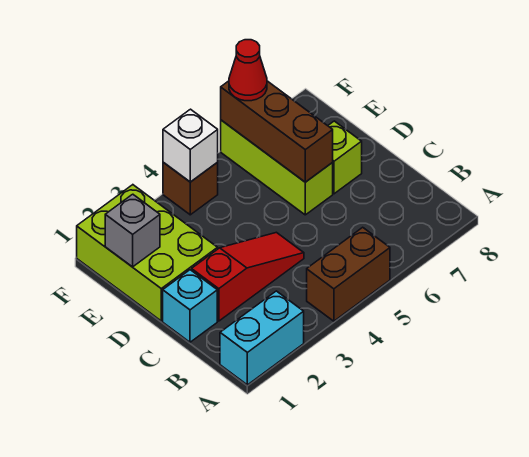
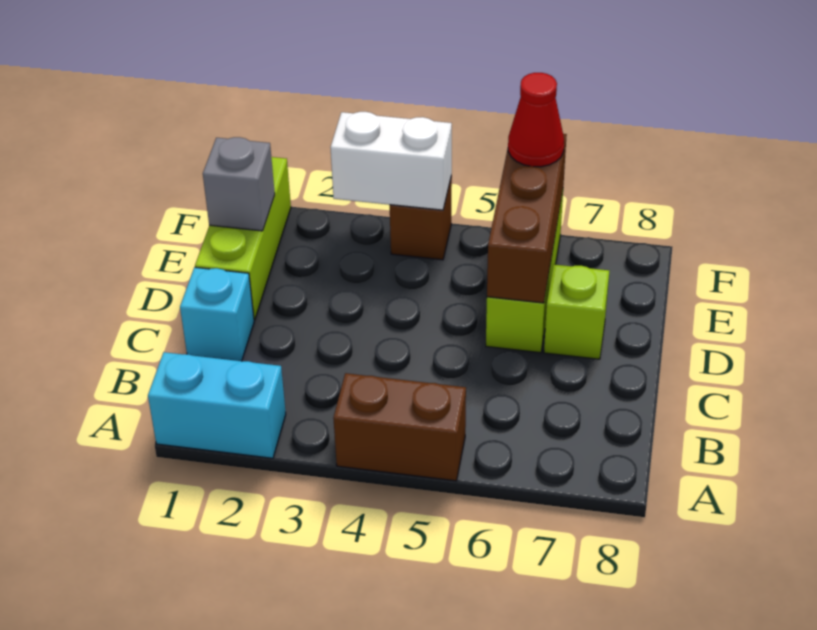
red 1x3 slope [192,232,304,321] -> none
lime 2x3 brick [77,185,218,321] -> lime 1x3 brick [195,157,291,320]
white 1x1 brick [163,109,218,182] -> white 1x2 brick [330,112,452,210]

